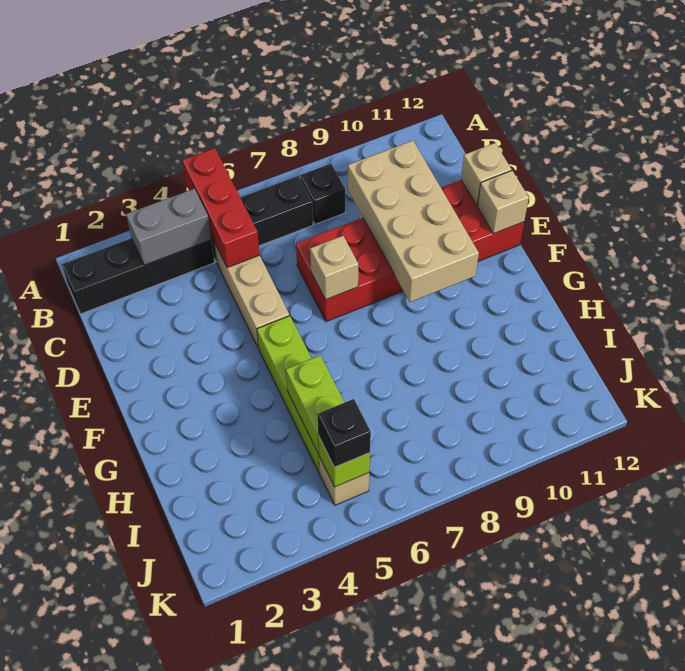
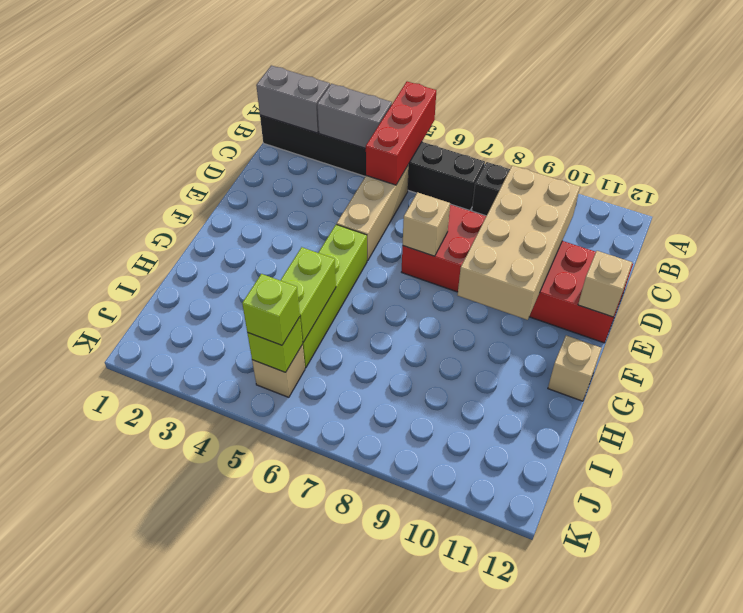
none -> grey 1x2 brick [256,65,330,133]
tan 1x1 brick [461,143,511,205] -> tan 1x1 brick moved to [548,335,602,401]
black 1x1 brick [318,399,371,467] -> lime 1x1 brick [242,274,300,345]

